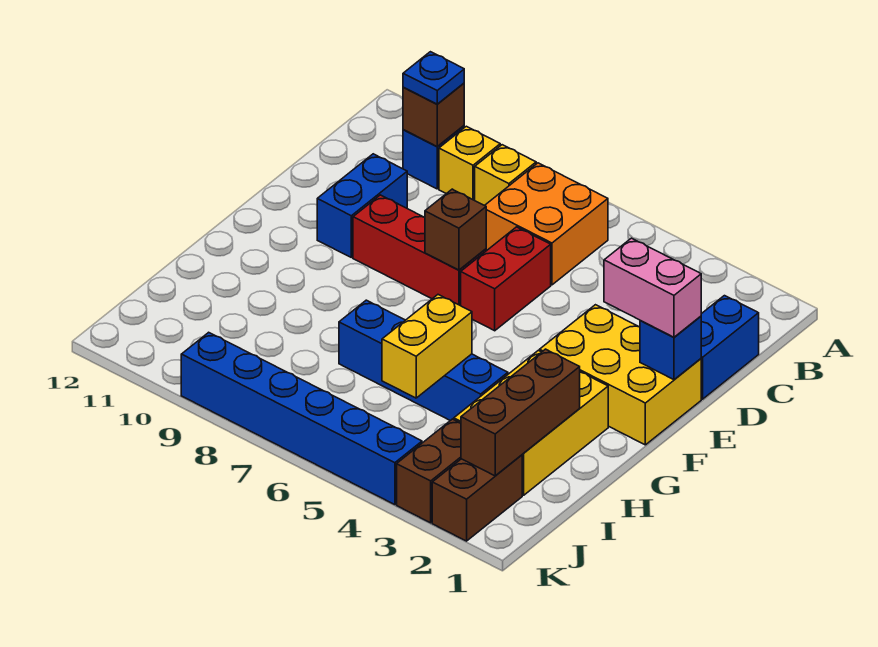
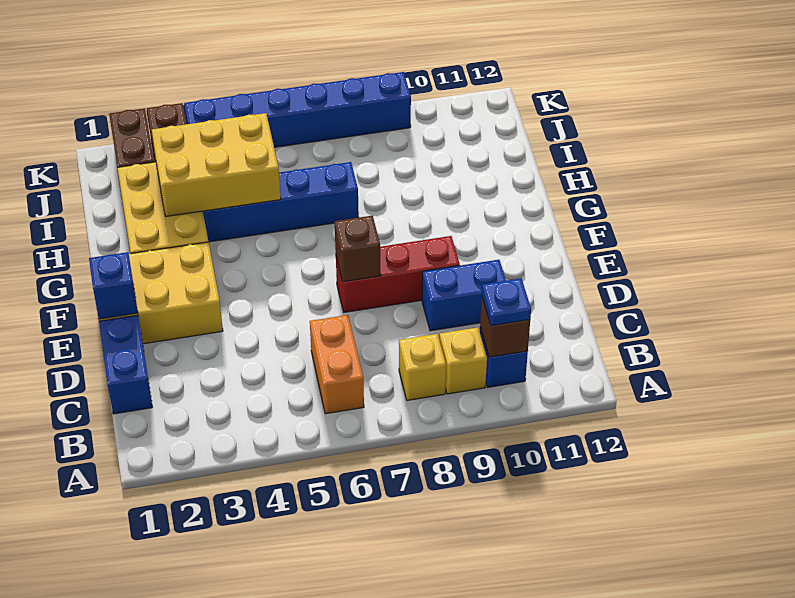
orange 2x2 brick [485,163,608,285] -> orange 1x2 brick [310,315,364,414]
red 1x2 brick [461,227,551,331] -> none
blue 1x2 brick [317,154,407,257] -> blue 1x2 brick turned to [422,260,506,331]
pink 1x2 brick [604,238,701,337] -> none
brown 1x3 brick [461,349,580,476] -> none
yellow 1x2 brick [382,295,472,398] -> yellow 2x3 brick [152,113,281,216]

